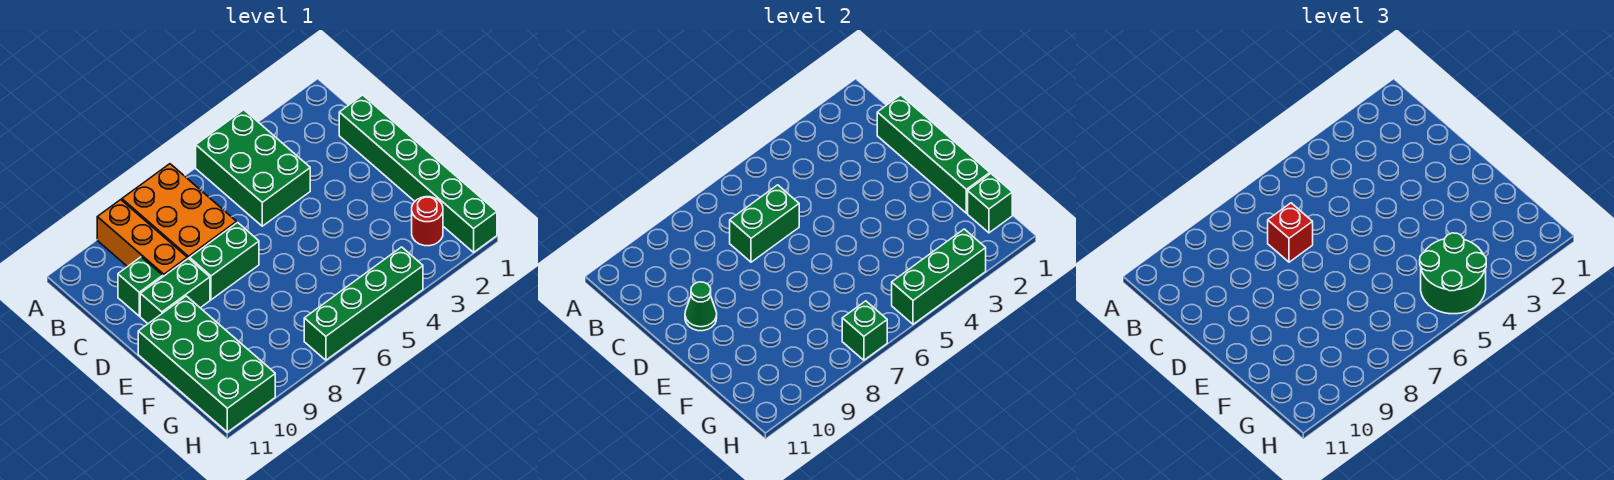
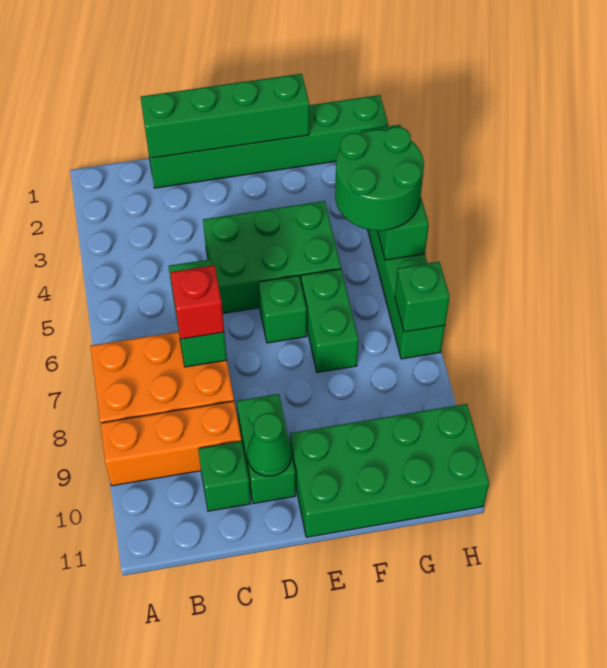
green 2x3 brick [196,110,310,226] -> green 2x3 brick moved to [203,201,341,313]
green 1x2 brick [190,223,259,300] -> green 1x2 brick moved to [301,269,359,373]
green 1x1 brick [968,174,1012,233] -> green 1x1 brick moved to [259,276,307,343]
red 1x1 round brick [412,197,443,246] -> none

